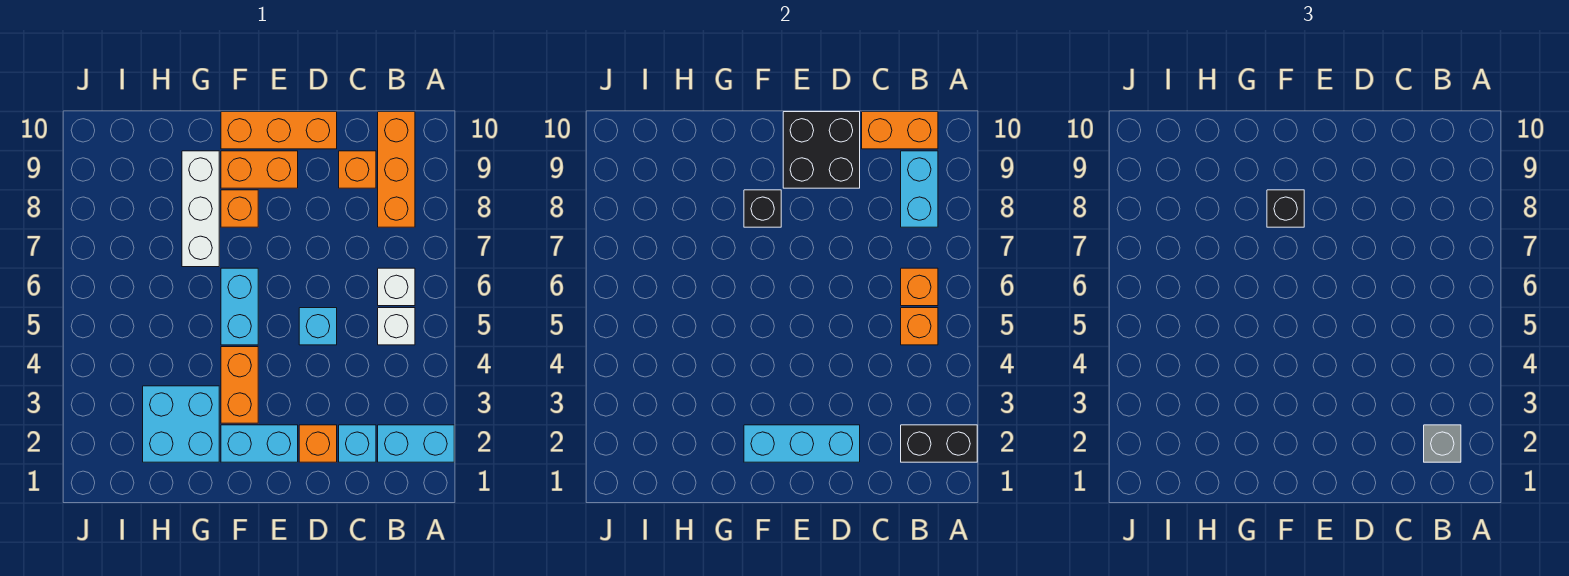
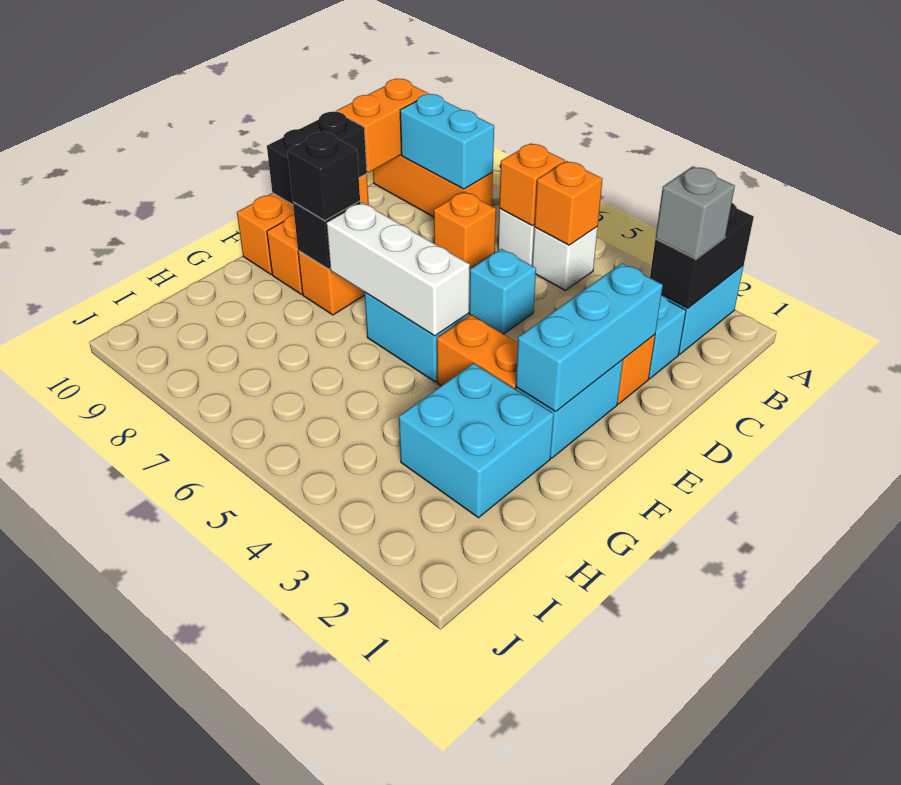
orange 1x1 brick [339,151,376,188] -> orange 1x1 brick moved to [434,192,496,269]
black 2x2 brick [783,112,860,188] -> black 1x2 brick [267,112,367,205]
white 1x3 brick [182,151,219,267] -> white 1x3 brick moved to [327,202,470,336]

